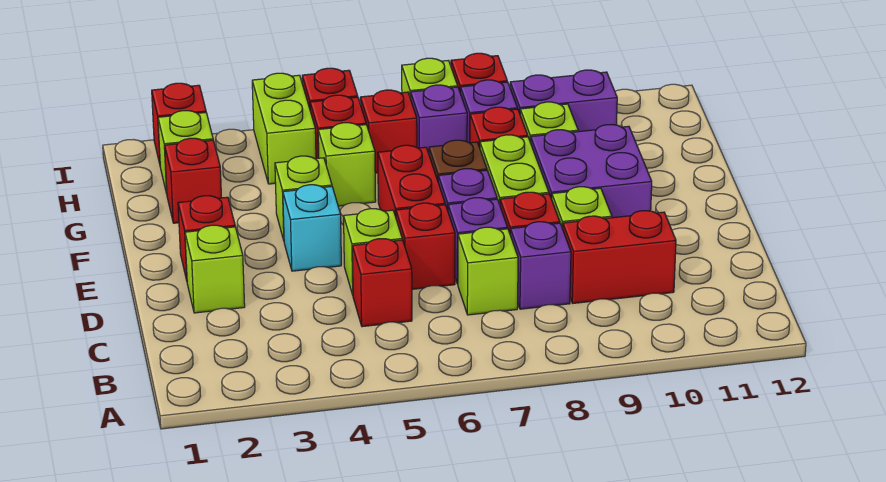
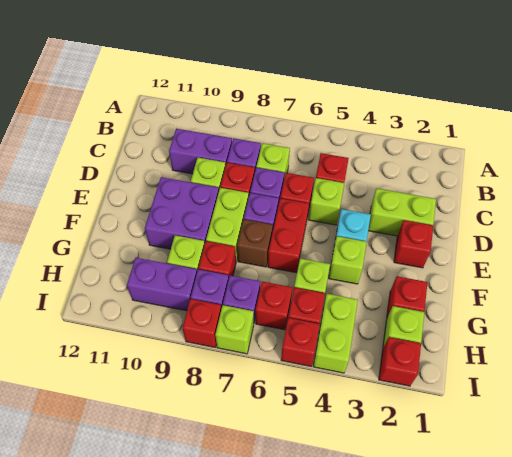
red 1x2 brick [563,211,676,303] -> purple 1x2 brick [169,129,232,174]
lime 1x1 brick [185,225,245,313] -> lime 1x2 brick [368,188,436,236]

